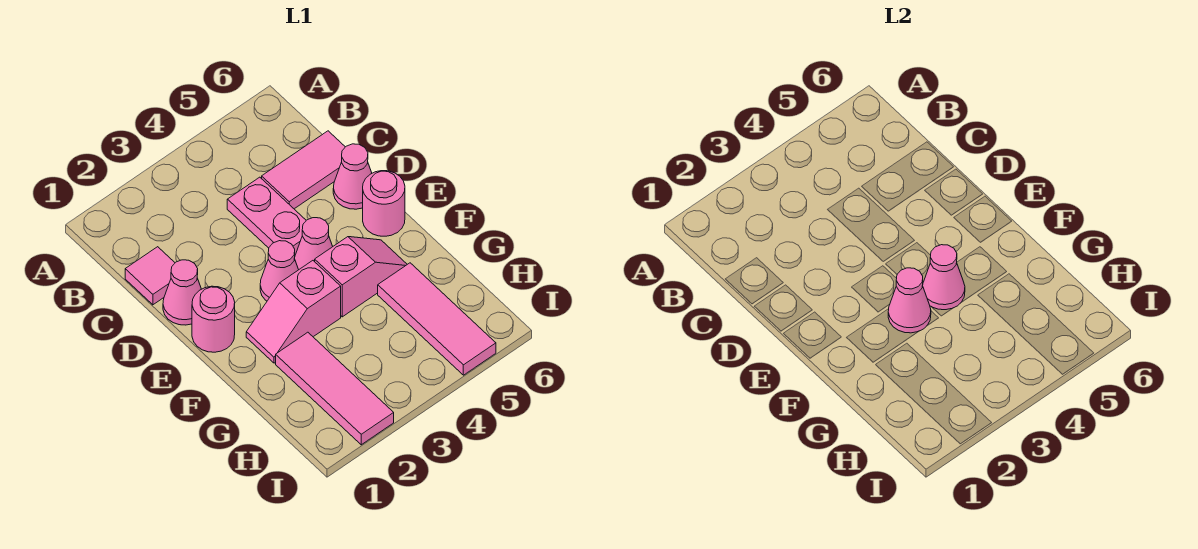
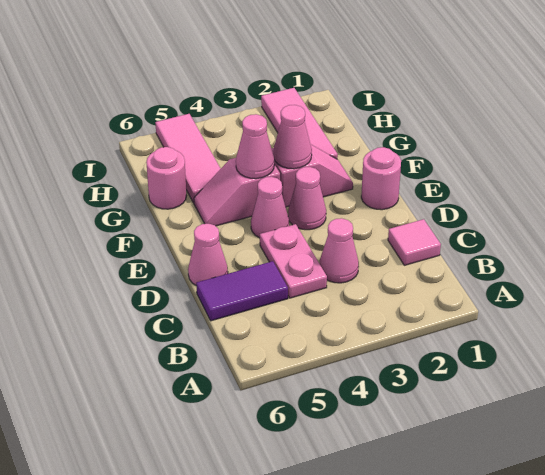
pink 1x2 tile [262,131,345,209] -> purple 1x2 tile [196,261,288,321]
pink 1x1 cone [163,260,201,325] -> pink 1x1 cone moved to [319,218,359,283]
pink 1x1 round brick [363,171,405,236] -> pink 1x1 round brick moved to [146,147,186,209]

